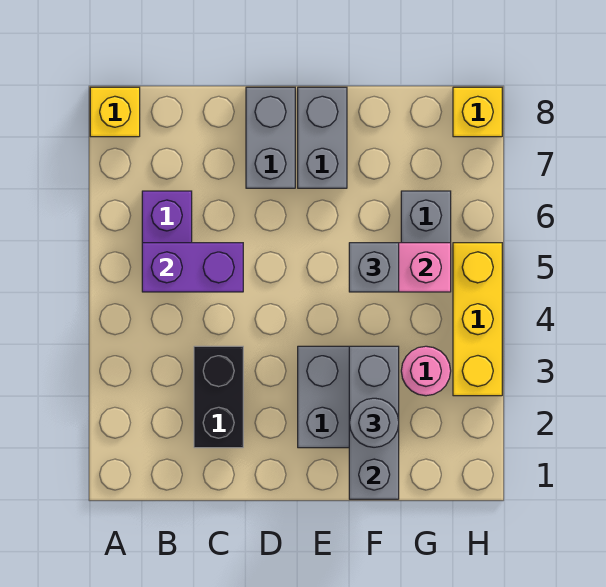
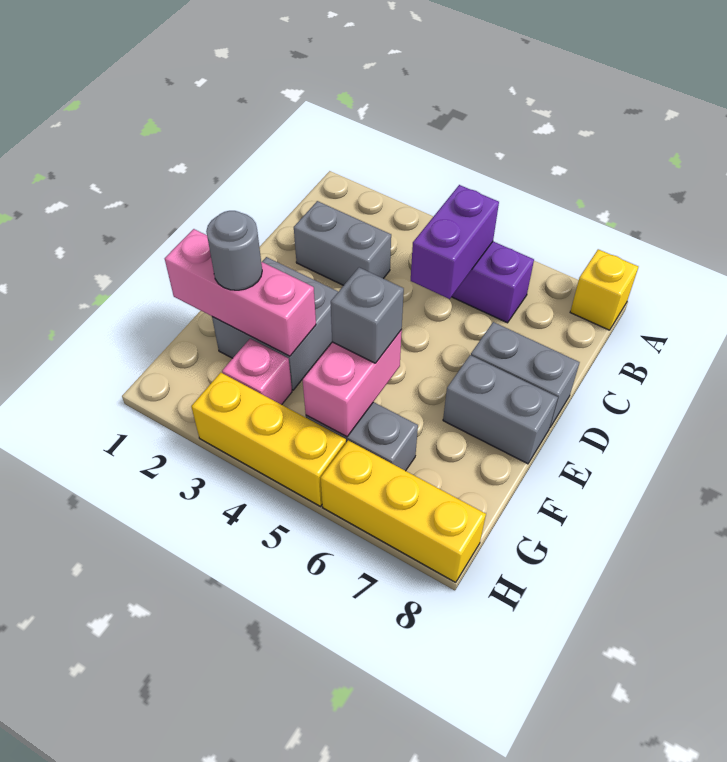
black 1x2 brick [194,346,243,448] -> grey 1x2 brick [294,201,391,285]
grey 1x3 brick [349,346,399,499] -> pink 1x3 brick [165,229,316,356]
pink 1x1 round brick [401,346,451,396] -> pink 1x1 brick [222,339,292,405]
yellow 1x1 brick [453,87,502,137] -> yellow 1x3 brick [321,440,486,582]

